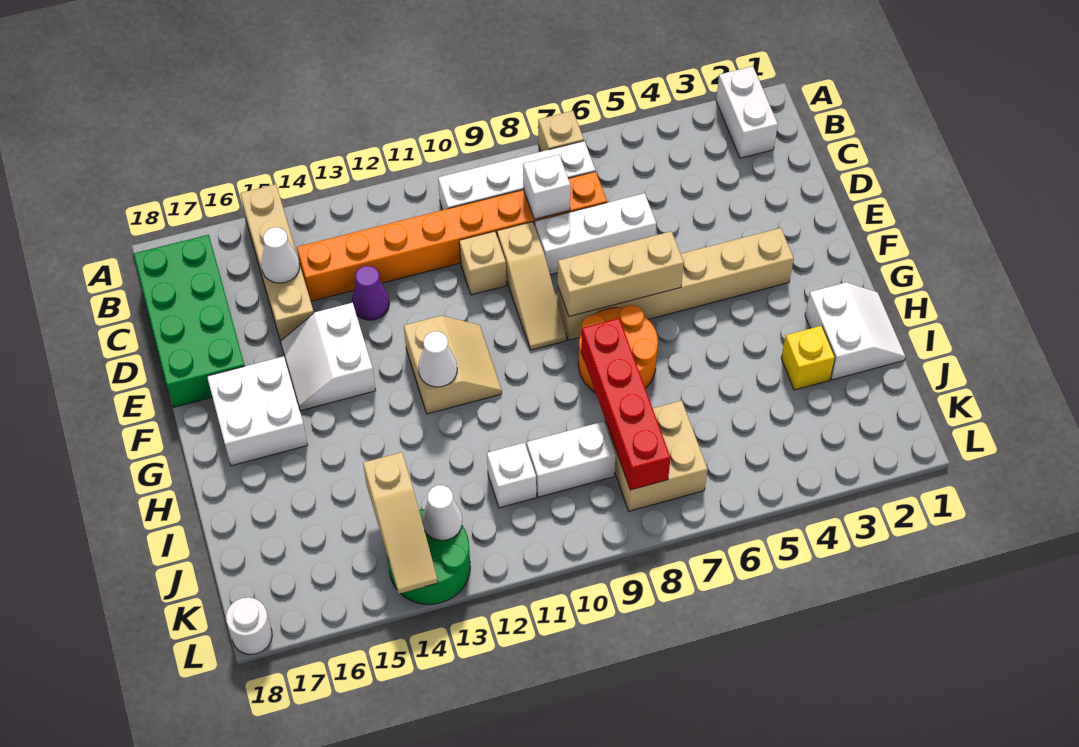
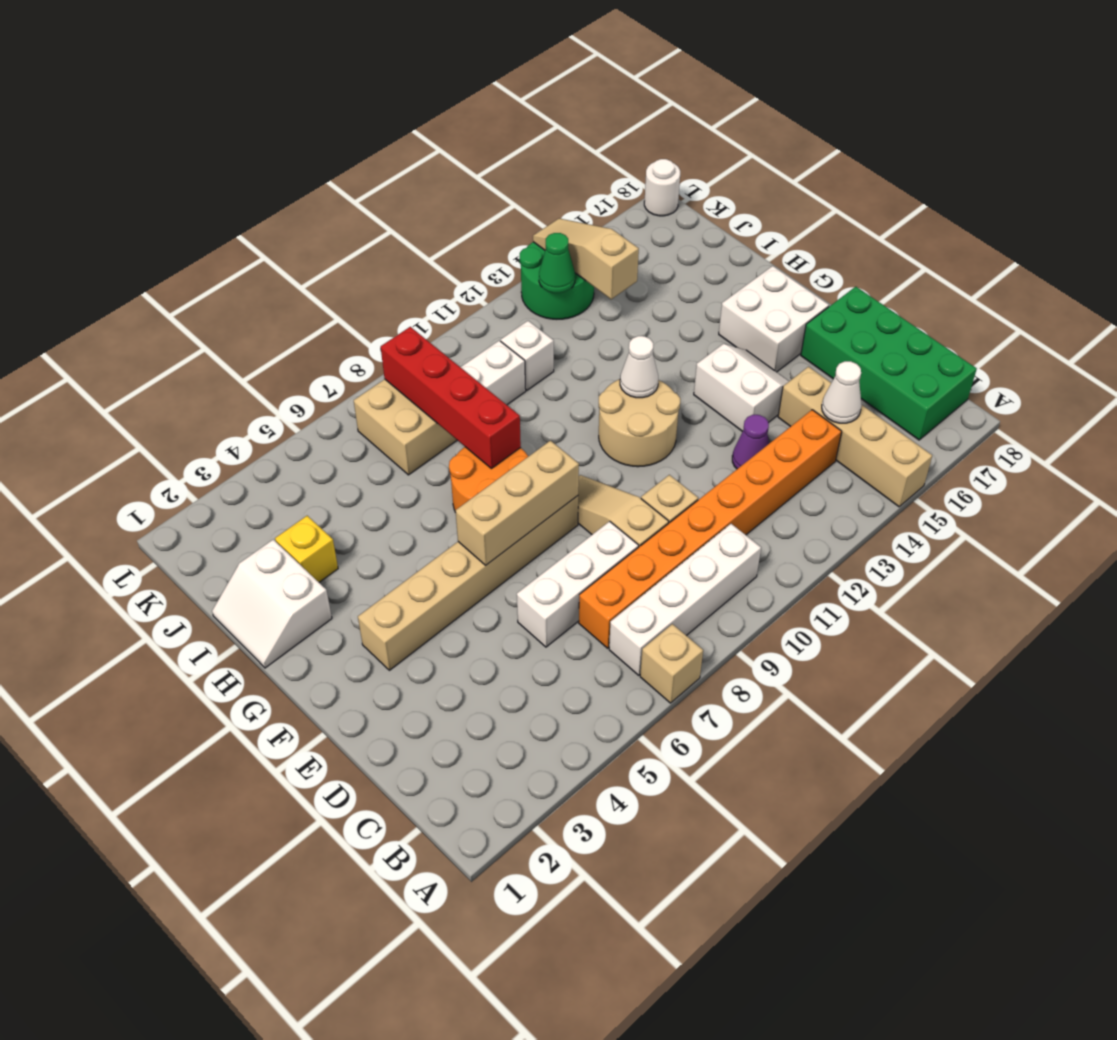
white 1x2 brick [716,66,778,158] -> none
white 1x1 brick [523,155,570,219] -> none
tan 2x2 slope [404,316,502,414] -> tan 2x2 round brick [599,379,680,467]
white 1x1 cone [422,485,462,541] -> green 1x1 cone [539,233,575,293]

